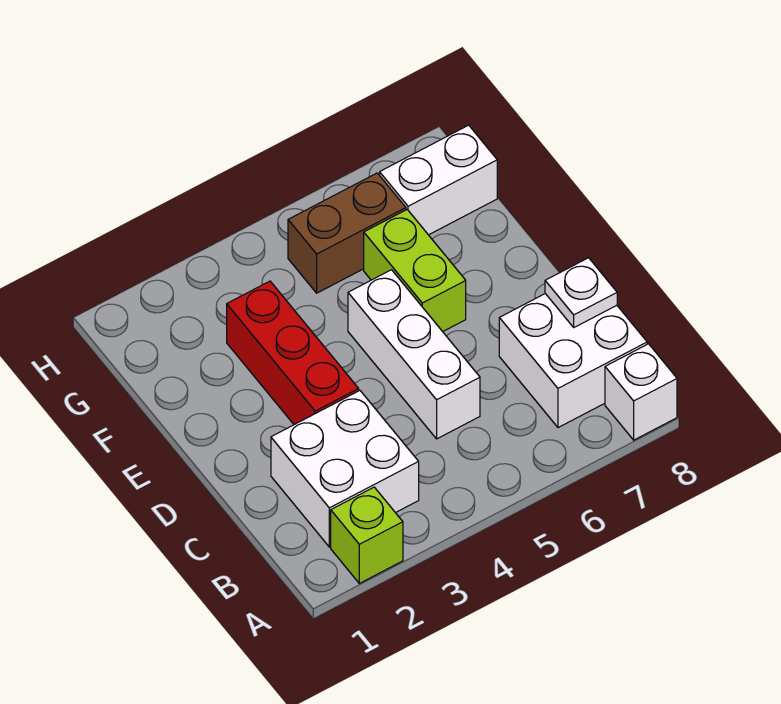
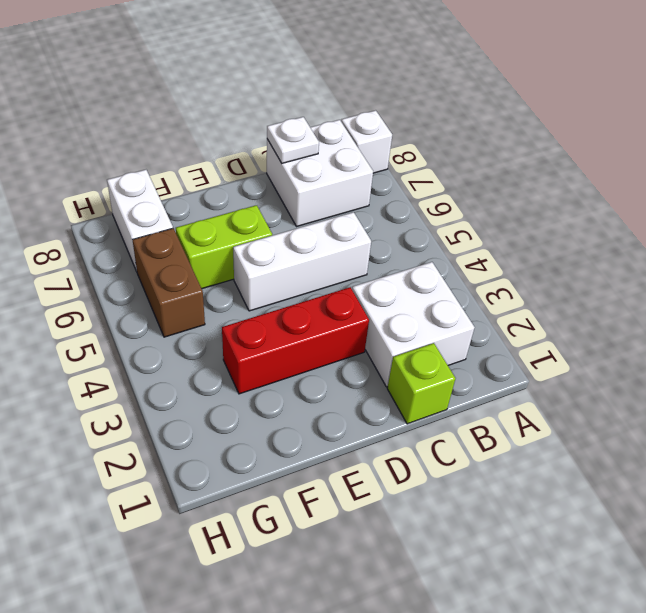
lime 1x1 brick [331,487,403,583] -> lime 1x1 brick moved to [387,343,455,424]

